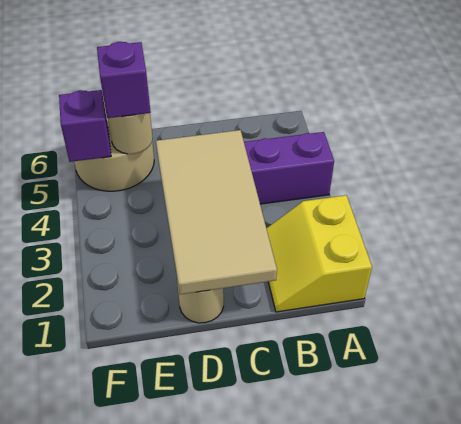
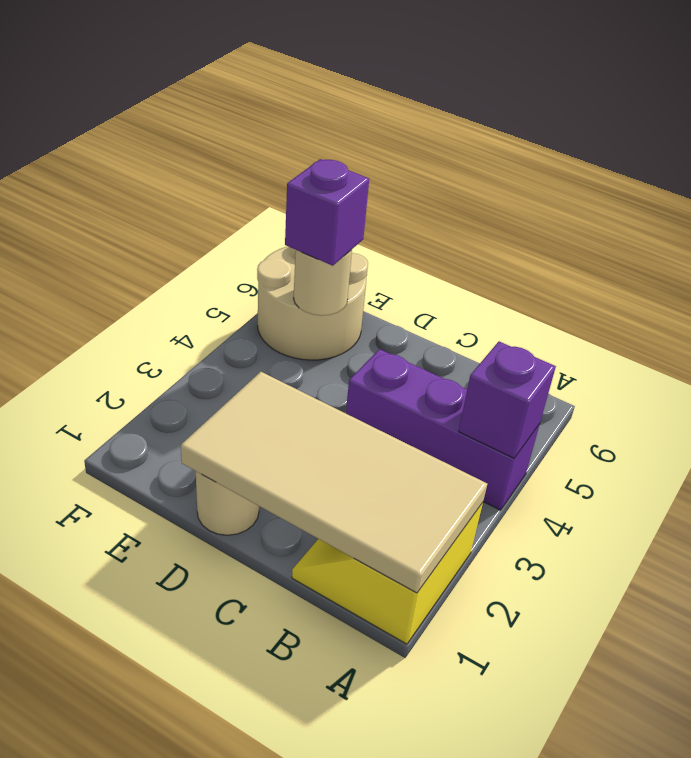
tan 2x4 tile [156,130,277,294] -> tan 2x4 tile turned to [181,372,487,593]
purple 1x1 brick [59,90,111,162] -> purple 1x1 brick moved to [459,342,556,458]

